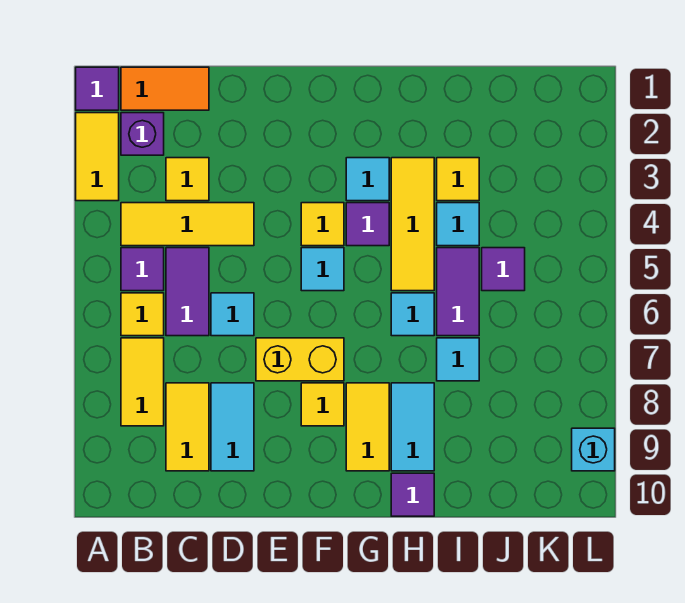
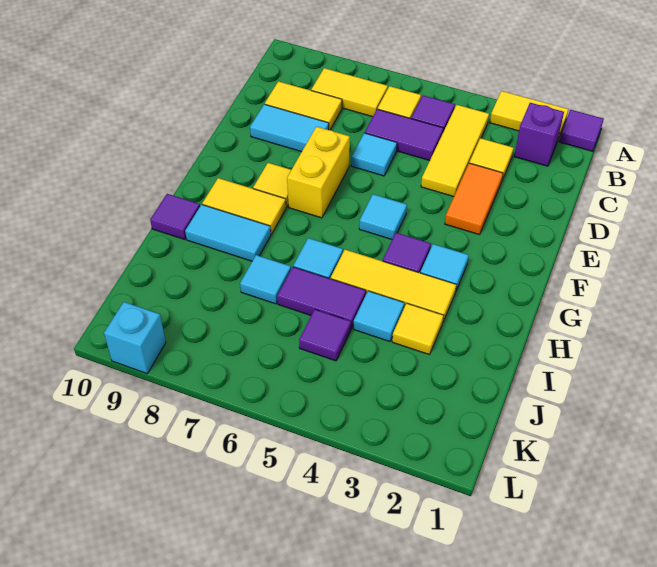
orange 1x2 tile [121,67,209,110] -> orange 1x2 tile moved to [445,163,503,235]
yellow 1x1 tile [301,203,344,246] -> none

